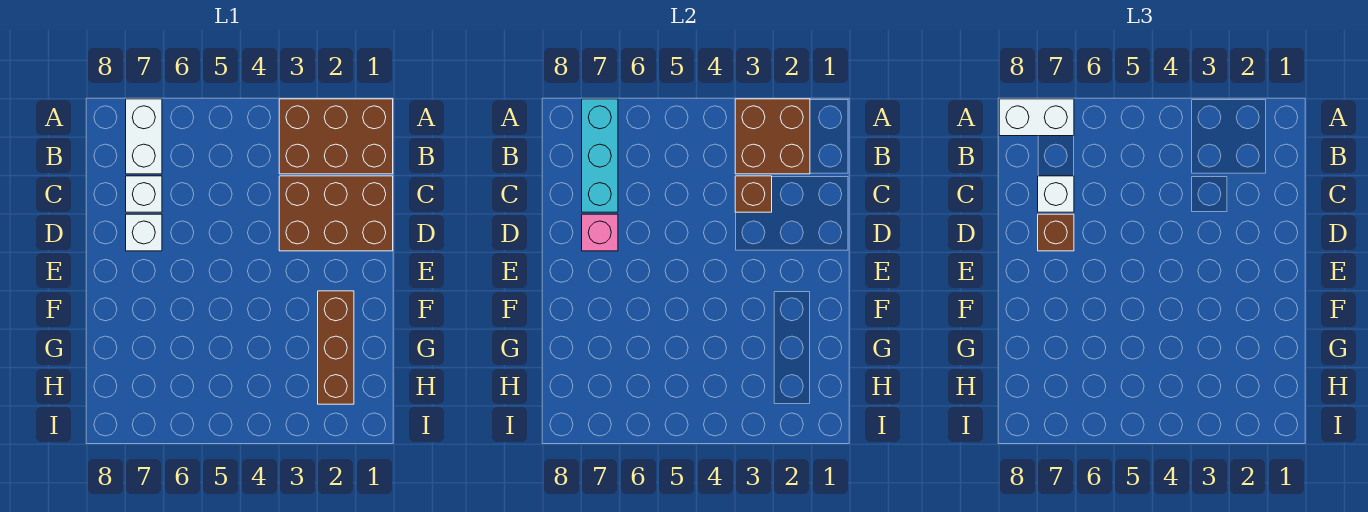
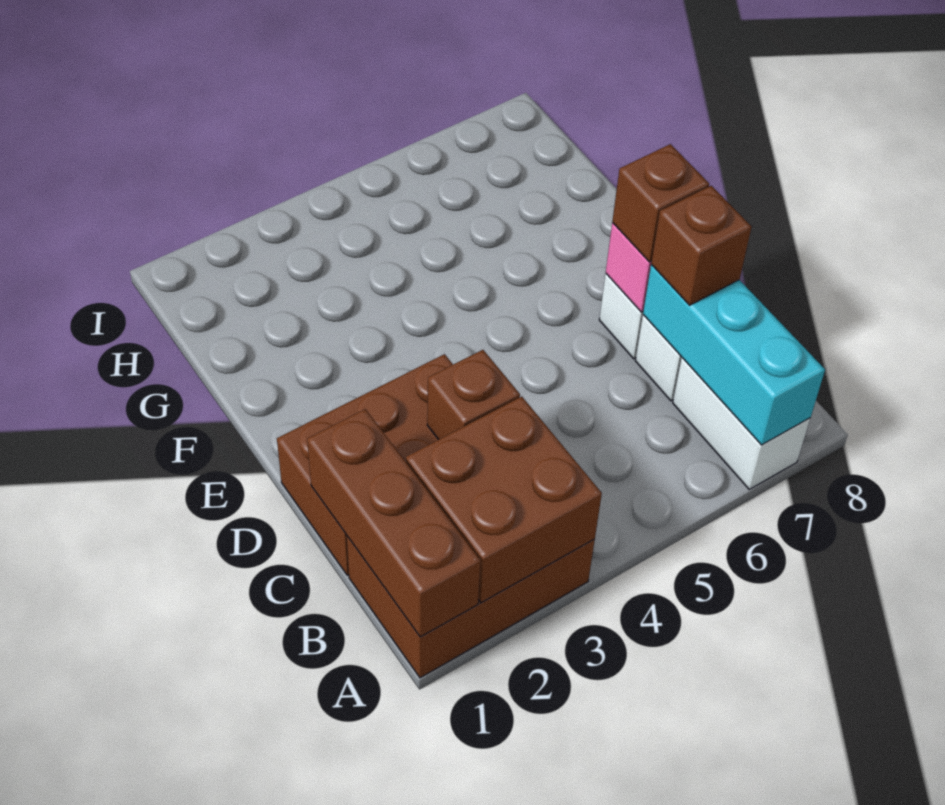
white 1x2 brick [999,99,1074,136] -> none
white 1x1 brick [1038,176,1074,212] -> brown 1x1 brick [651,186,751,305]
brown 1x3 brick [318,291,354,404] -> brown 1x3 brick moved to [307,409,481,637]

